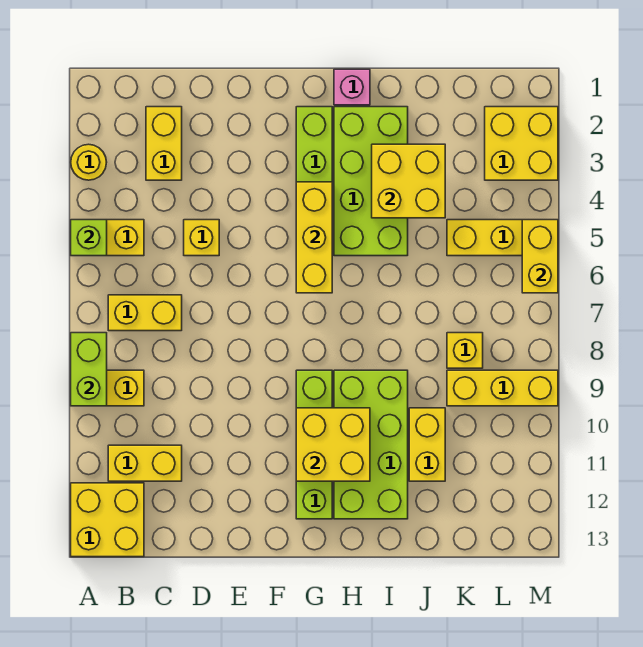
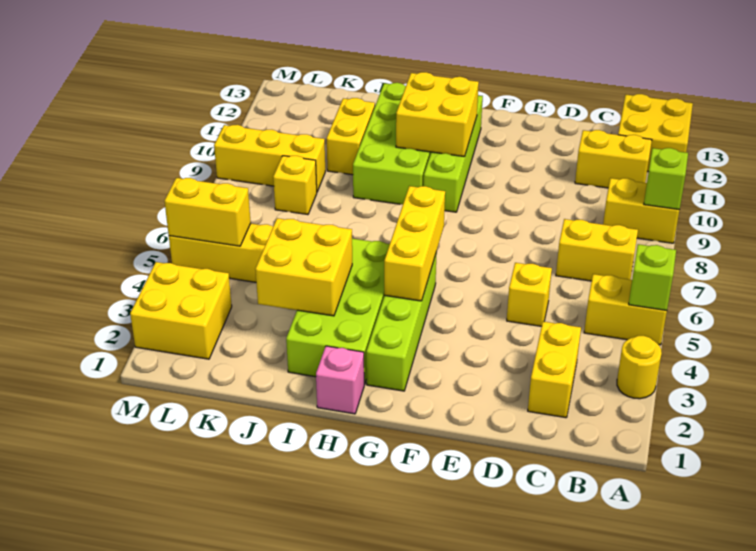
lime 1x2 brick [71,333,107,406] -> lime 1x1 brick [644,148,688,210]
yellow 1x2 brick [522,220,558,293] -> yellow 1x2 brick turned to [164,178,251,246]

